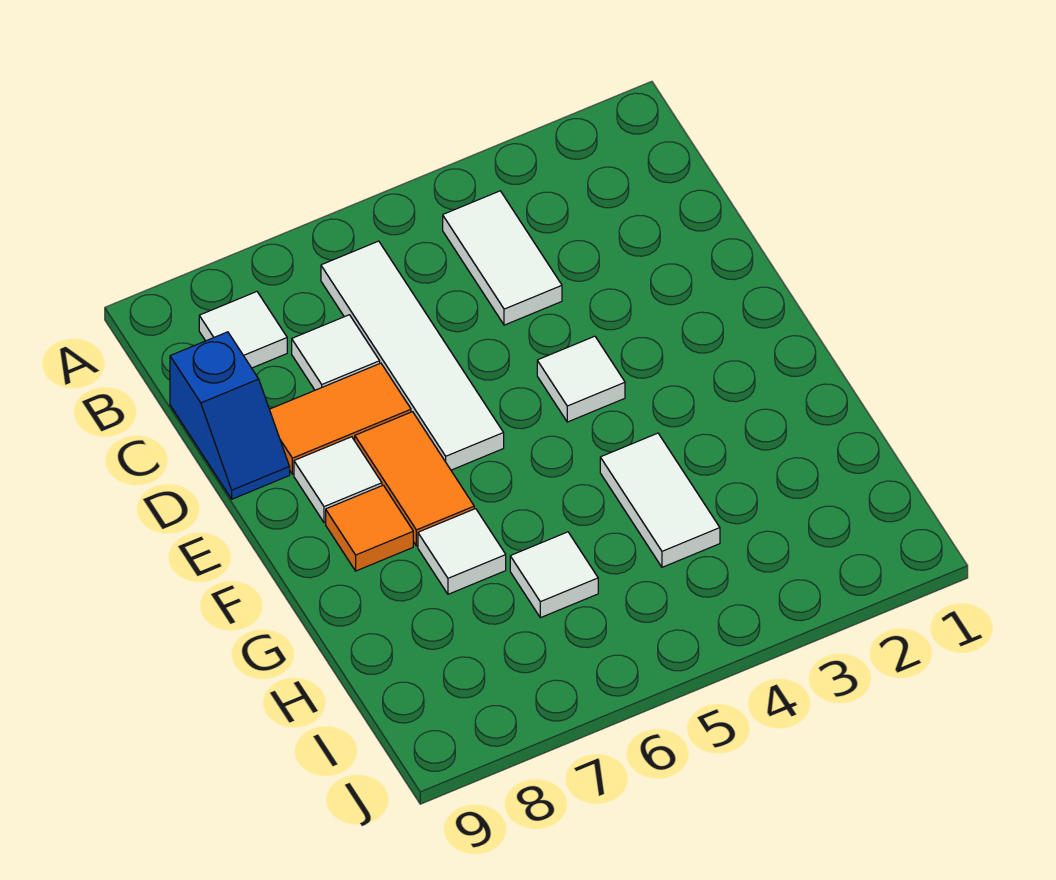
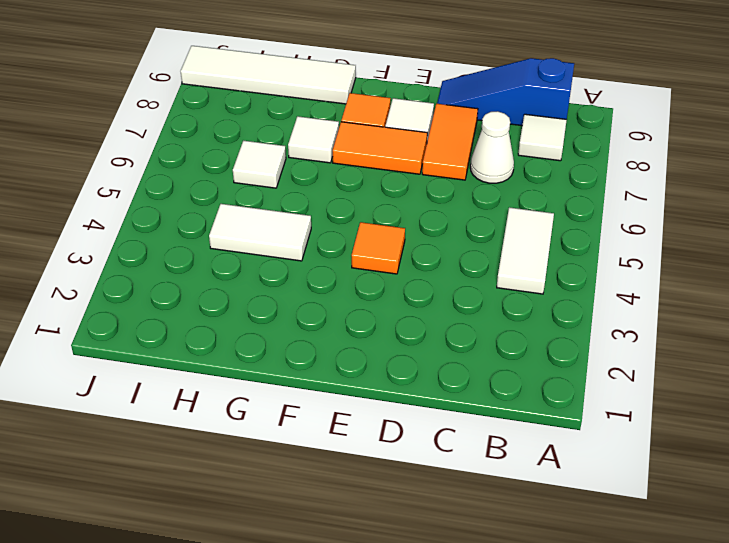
white 1x2 tile [443,191,562,325] -> white 1x2 tile turned to [497,207,554,294]
white 1x4 tile [321,241,504,470] -> white 1x4 tile moved to [181,46,356,104]
white 1x1 tile [292,315,380,390] -> white 1x1 cone [470,111,514,183]
blue 1x2 slope [170,332,290,499] -> blue 1x3 slope [437,58,574,126]
white 1x1 tile [537,336,625,422] -> orange 1x1 tile [352,222,405,274]

